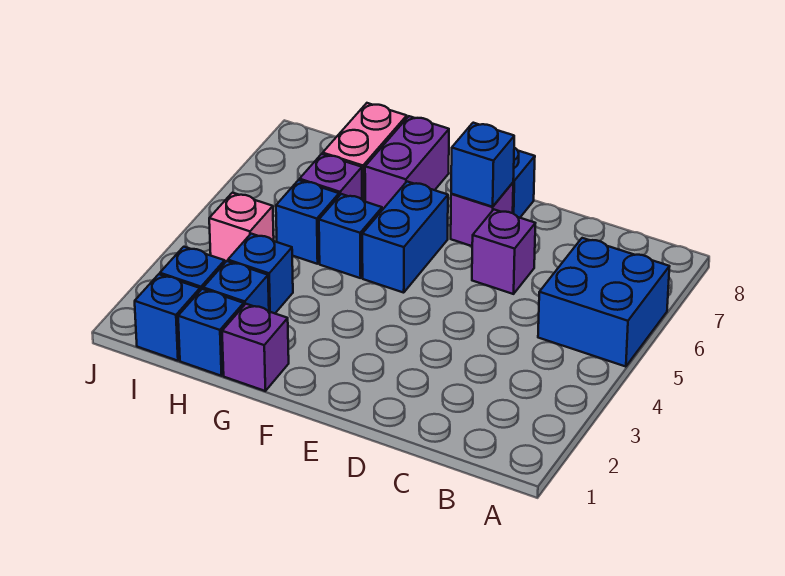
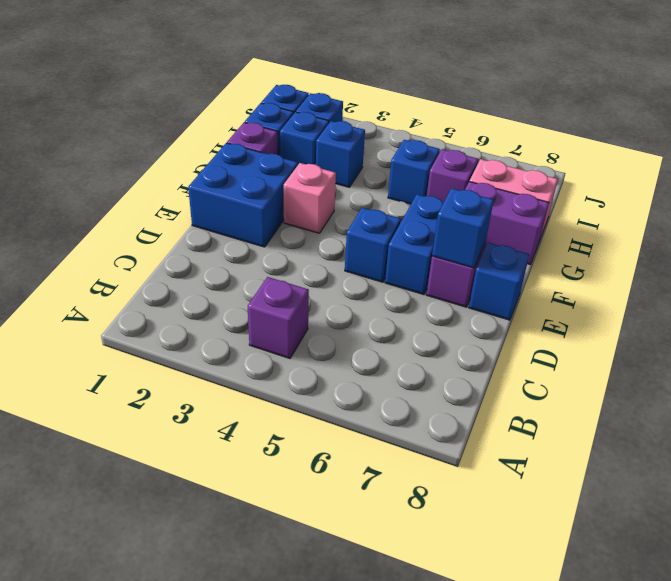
blue 2x2 brick [538,238,670,367] -> blue 2x2 brick moved to [188,143,298,247]
purple 1x1 brick [472,210,535,294] -> purple 1x1 brick moved to [248,277,309,358]
blue 1x2 brick [362,182,448,293] -> blue 1x2 brick turned to [385,195,444,294]
blue 1x1 brick [319,194,382,278] -> blue 1x1 brick moved to [345,208,401,282]
pink 1x1 brick [209,193,274,262] -> pink 1x1 brick moved to [284,163,336,233]

